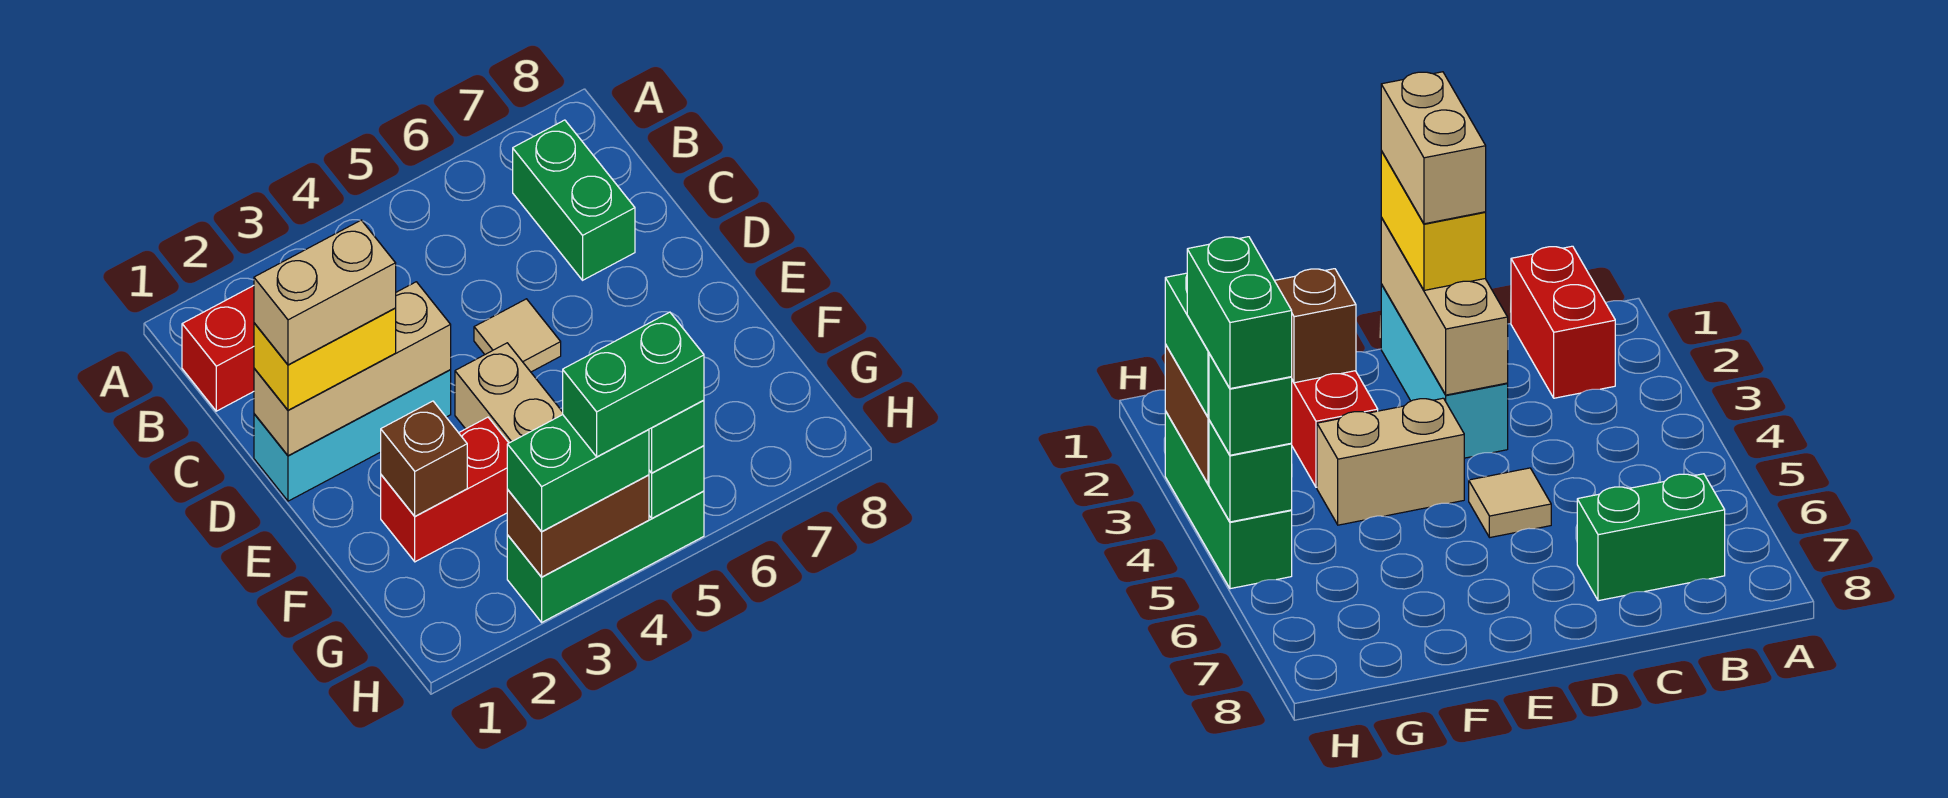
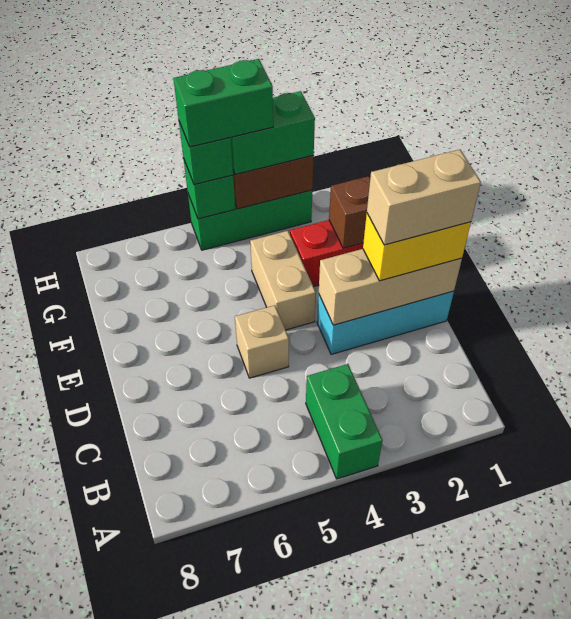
red 1x2 brick [182,286,254,411] -> none
green 1x2 brick [513,120,635,280] -> green 1x2 brick moved to [306,364,383,479]
tan 1x1 tile [474,299,561,372] -> tan 1x1 brick [235,305,289,378]

